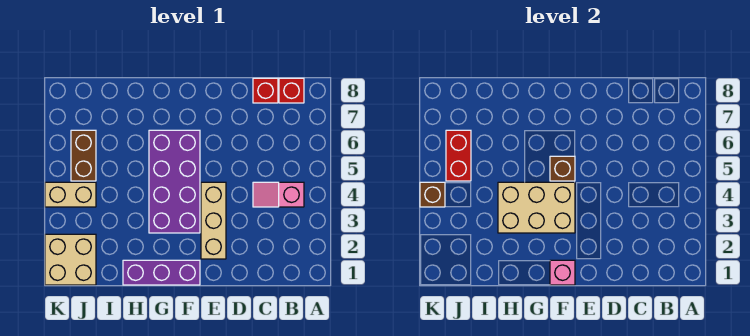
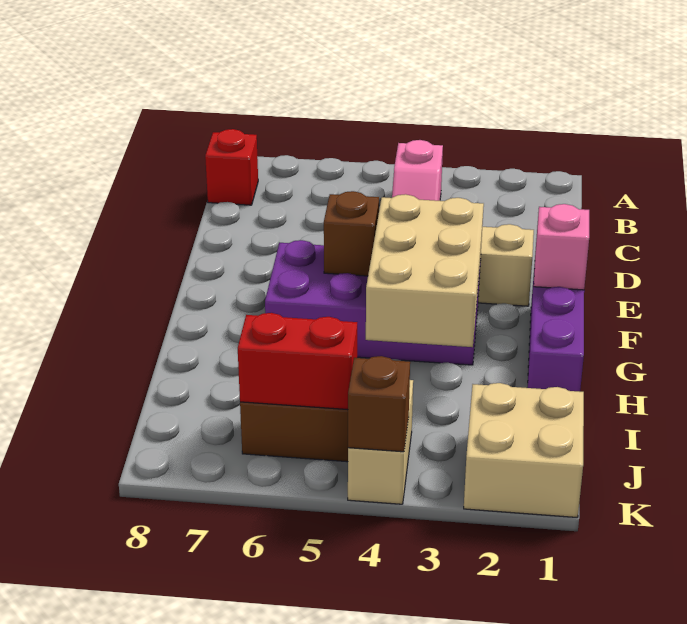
red 1x1 brick [253,78,278,103] -> none

